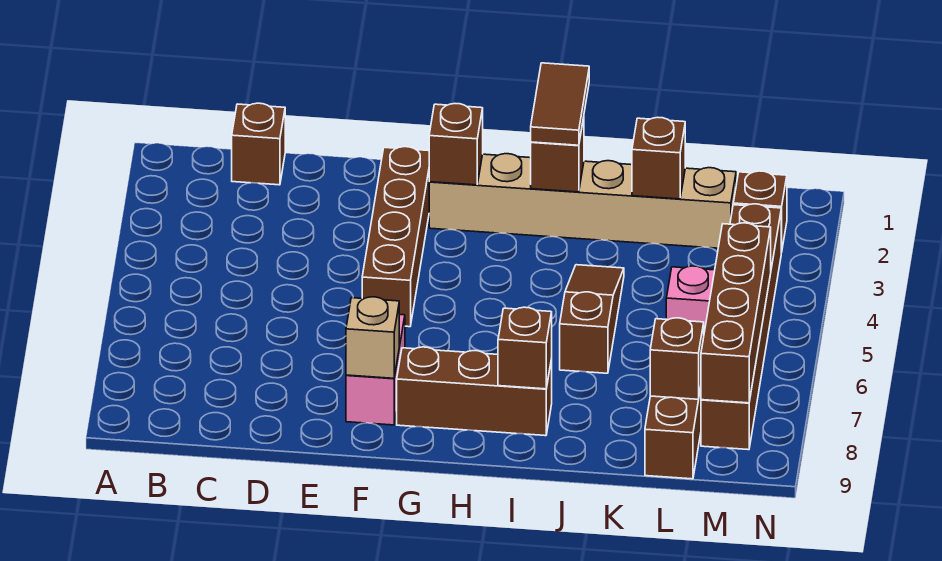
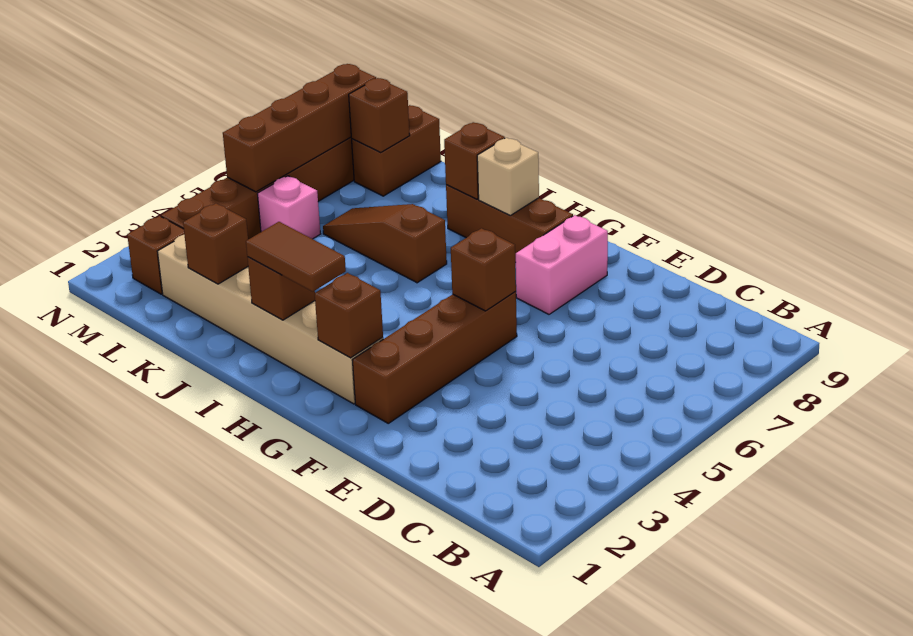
brown 1x1 brick [232,103,285,185] -> brown 1x1 brick moved to [451,228,516,311]
tan 1x1 brick [346,297,399,378] -> tan 1x1 brick moved to [477,138,539,215]
brown 1x2 tile [531,63,589,145] -> brown 1x2 tile turned to [246,222,346,291]
brown 1x3 slope [560,265,624,373] -> brown 1x3 slope turned to [323,204,447,283]

